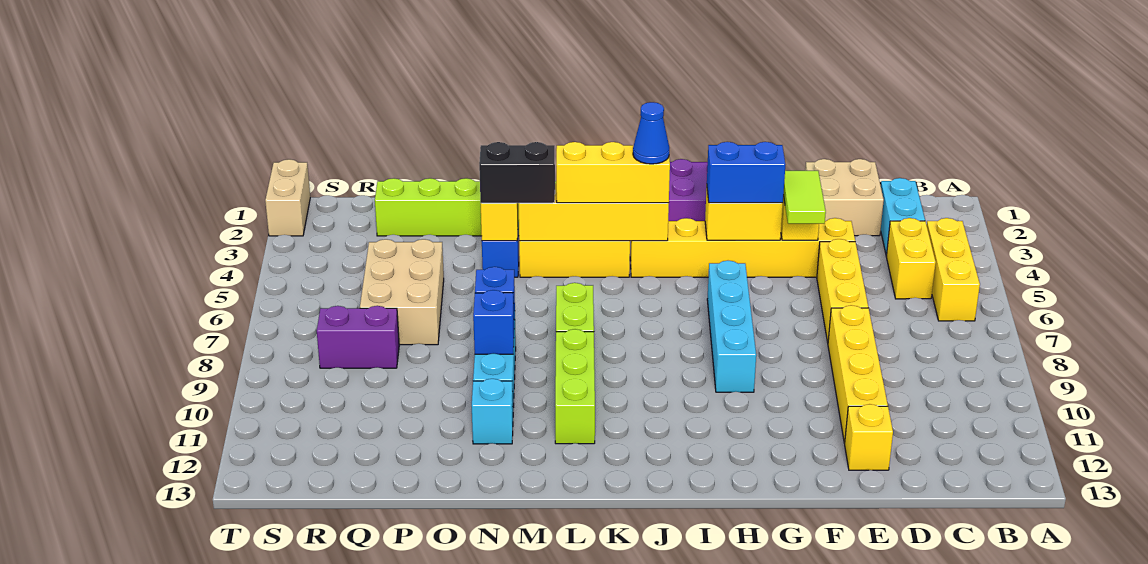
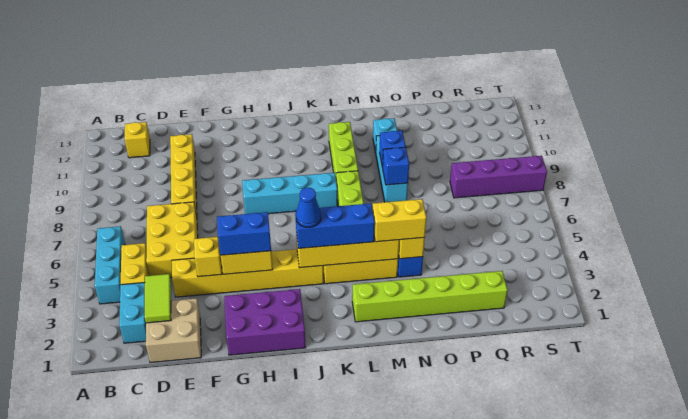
yellow 1x3 brick [927,218,980,321] -> cyan 1x3 brick [95,226,125,304]
yellow 1x3 brick [817,239,868,342] -> yellow 2x3 brick [146,202,198,278]
yellow 1x1 brick [845,404,893,470] -> yellow 1x1 brick moved to [125,122,150,158]
lime 1x2 tile [783,171,826,224] -> lime 1x2 tile moved to [145,274,171,323]
cyan 1x4 brick [707,261,756,392] -> cyan 1x4 brick turned to [242,173,338,214]
yellow 1x3 brick [556,142,670,203] -> blue 1x3 brick [295,203,375,248]
black 1x2 brick [479,142,555,203] -> yellow 1x2 brick [372,199,426,242]
tan 2x3 brick [360,239,444,345] -> none
purple 1x2 brick [317,306,399,368] -> purple 1x4 brick [450,156,547,198]
tan 1x2 brick [265,159,310,236] -> none

